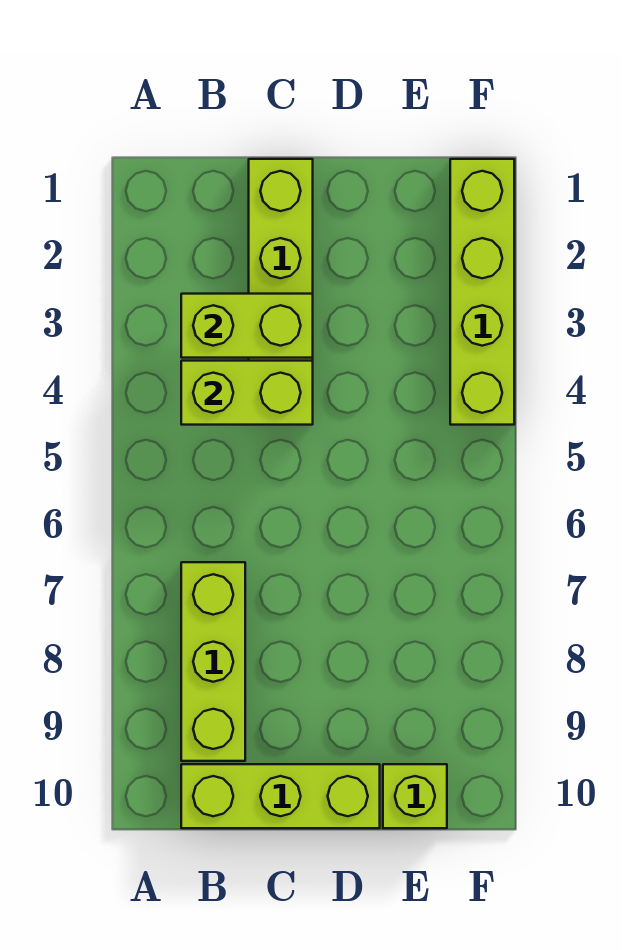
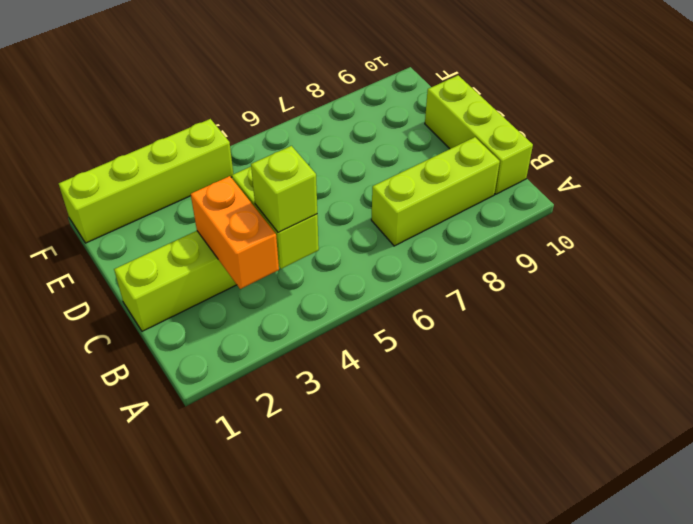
lime 1x2 brick [181,294,313,358] -> orange 1x2 brick [191,176,279,289]
lime 1x1 brick [383,764,447,828] -> lime 1x1 brick moved to [251,146,317,232]

